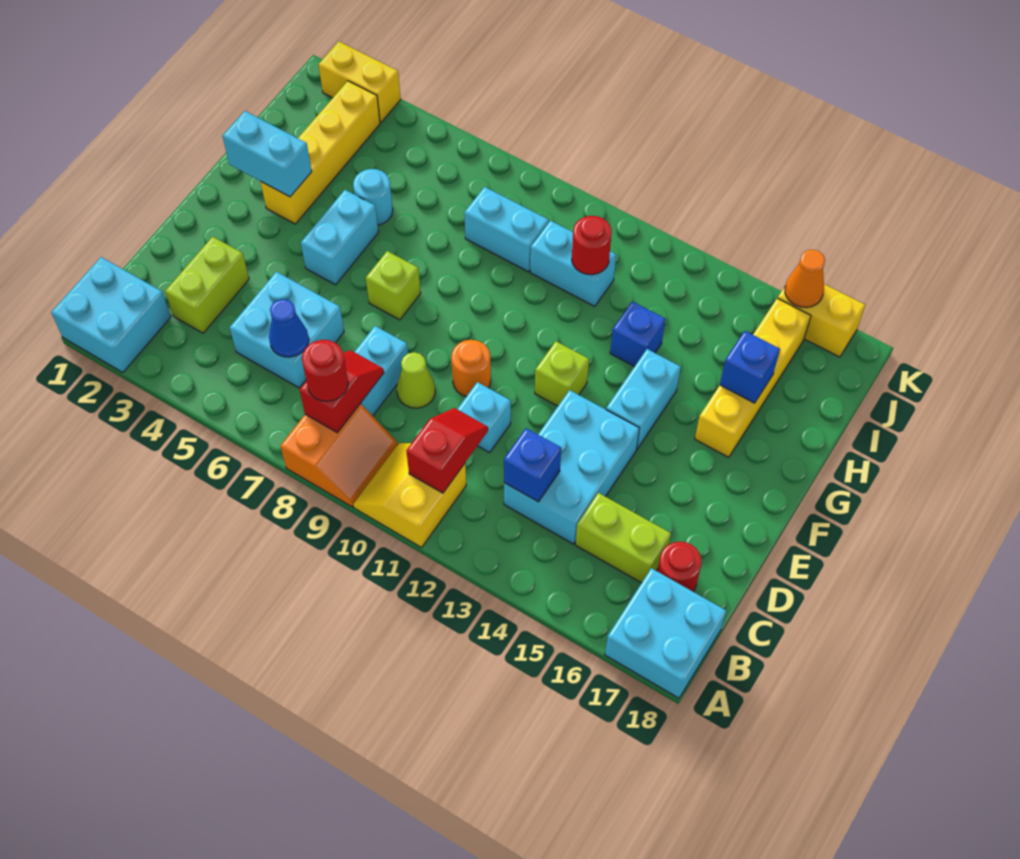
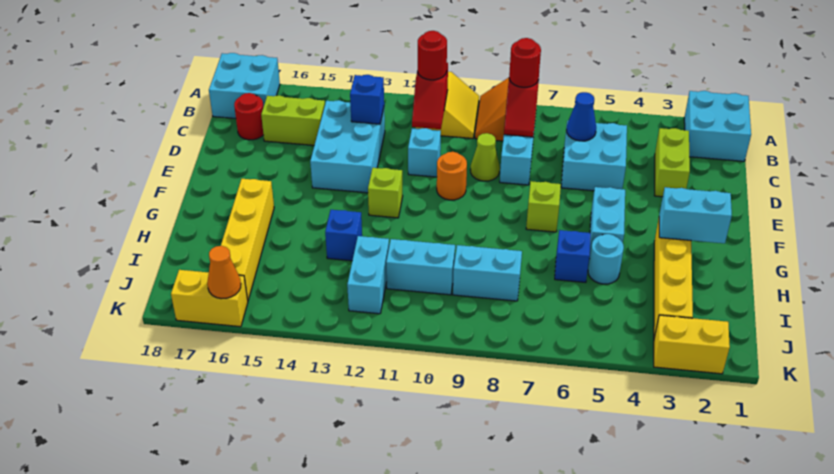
cyan 1x2 brick [606,349,681,449] -> cyan 1x2 brick moved to [347,236,389,314]
blue 1x1 brick [720,331,780,403] -> blue 1x1 brick moved to [555,230,591,282]
red 1x1 round brick [572,216,612,275] -> red 1x1 round brick moved to [418,31,447,80]

